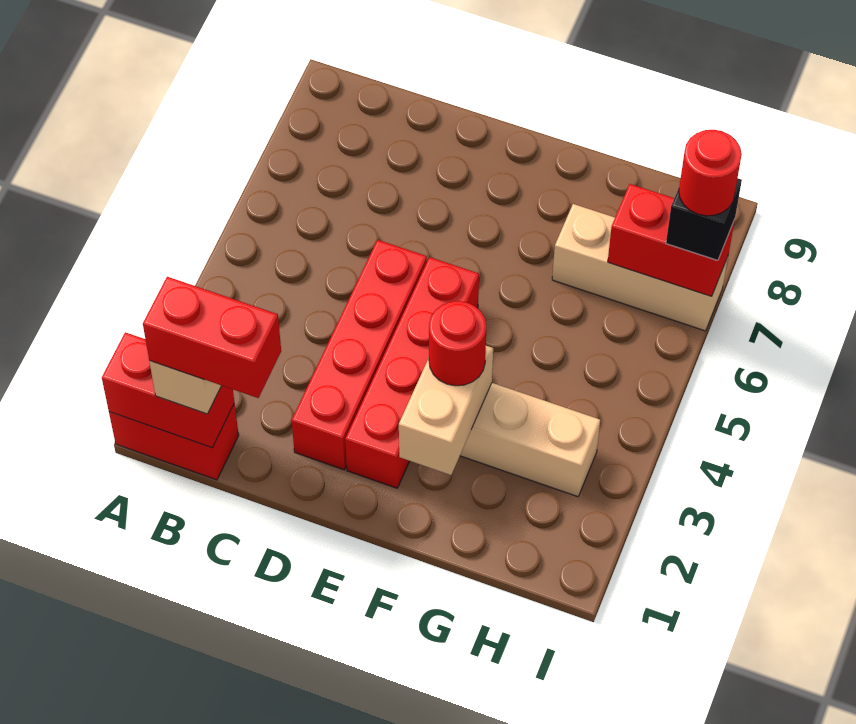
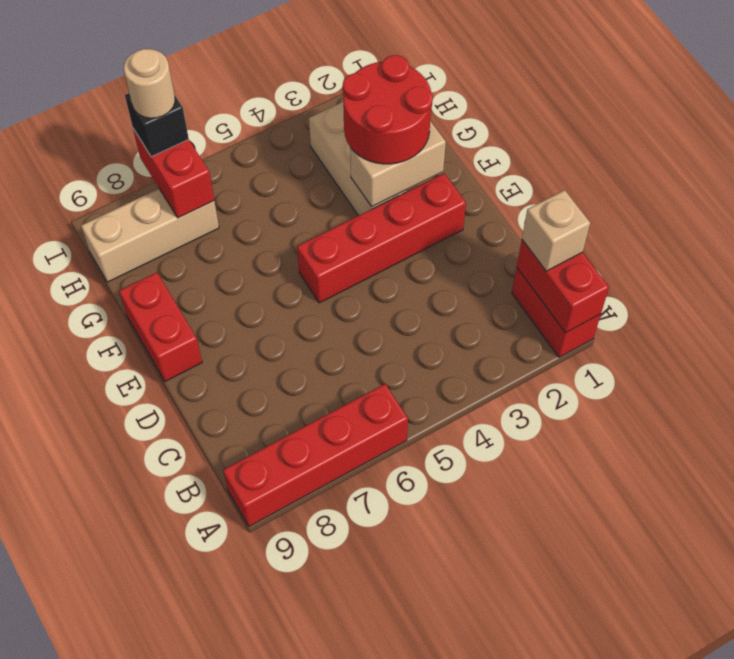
red 1x2 brick [143,277,281,398] -> red 1x2 brick moved to [119,272,202,381]
red 1x4 brick [292,240,427,470] -> red 1x4 brick moved to [223,384,408,526]
red 1x1 round brick [429,301,486,386] -> red 2x2 round brick [343,55,433,164]
tan 1x3 brick [552,204,728,331] -> tan 1x3 brick turned to [81,189,219,282]
red 1x1 round brick [679,130,742,216] -> tan 1x1 round brick [124,49,175,118]

